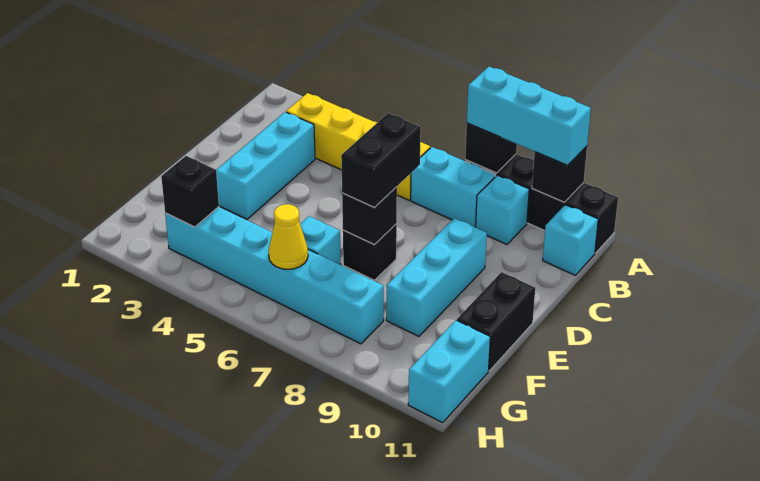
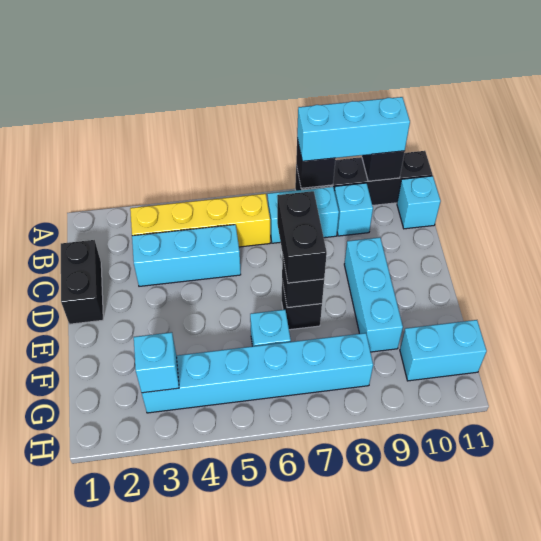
cyan 1x3 brick [216,112,315,219] -> cyan 1x3 brick turned to [132,225,241,286]
black 1x2 brick [457,272,535,371] -> black 1x2 brick moved to [61,240,103,324]
black 1x1 brick [161,156,219,227] -> cyan 1x1 brick [134,332,179,393]
yellow 1x1 cone [268,204,308,269] -> none
cyan 1x2 brick [408,320,490,423] -> cyan 1x2 brick turned to [400,320,487,381]

